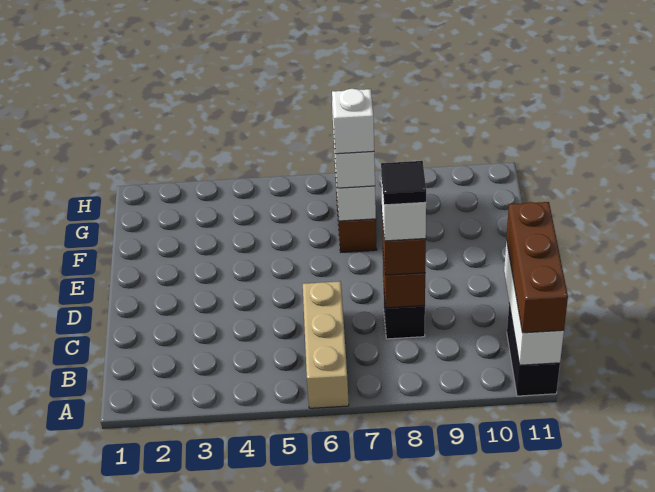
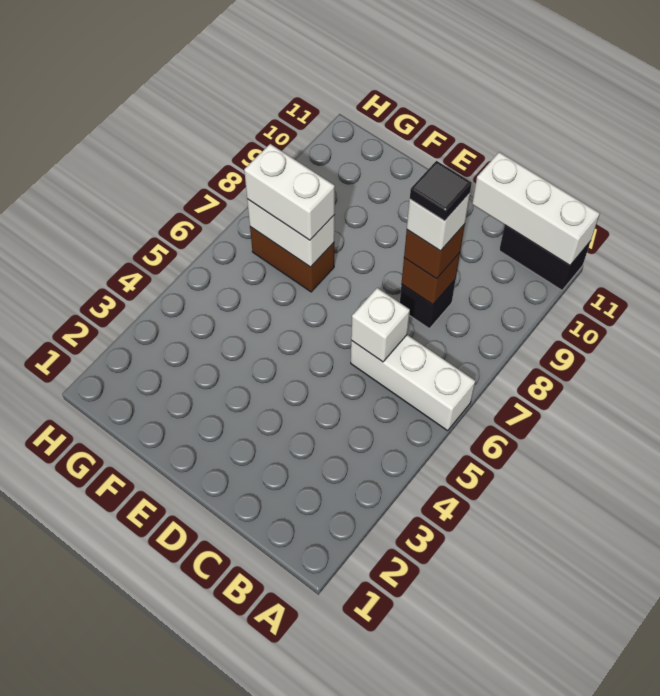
tan 1x3 brick [303,281,349,408] -> white 1x3 brick [351,335,475,431]
brown 1x3 brick [506,202,568,333] -> none
white 1x1 brick [332,89,374,154] -> white 1x1 brick moved to [351,288,410,362]

